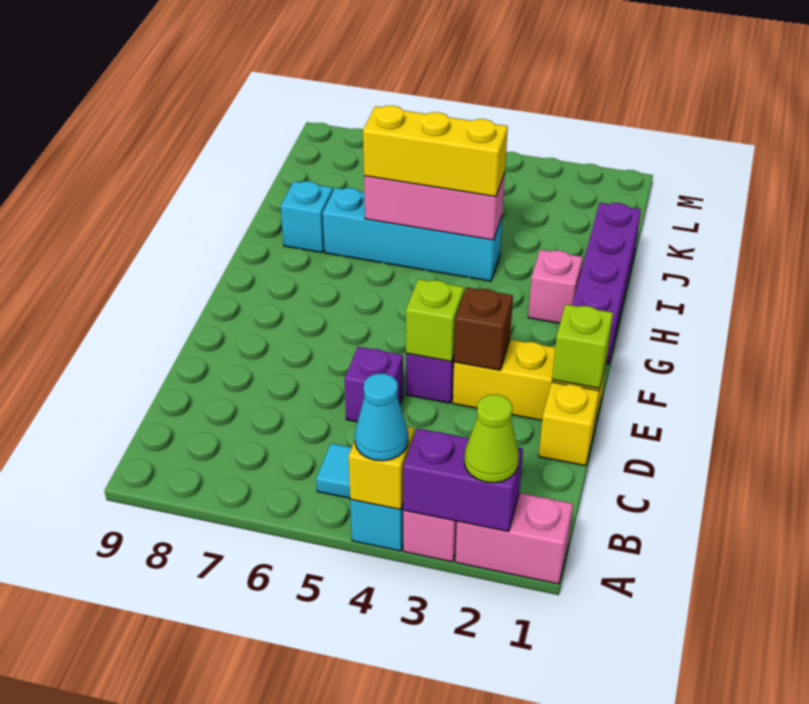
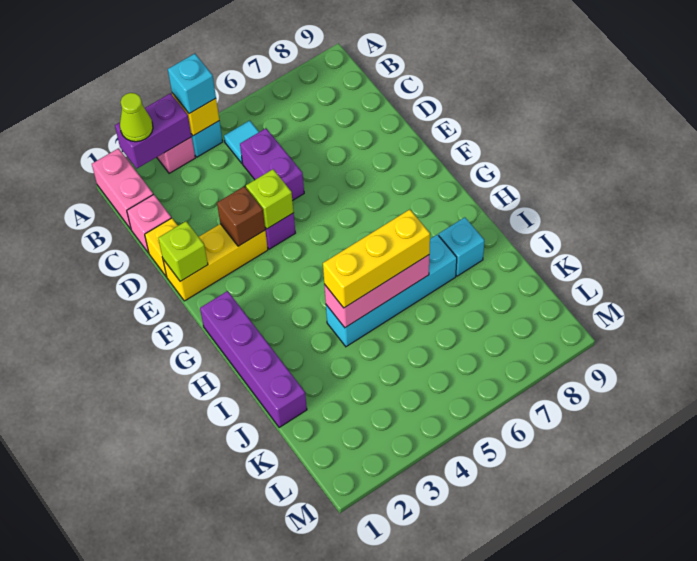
pink 1x2 brick [455,493,573,584] -> pink 1x2 brick turned to [92,148,153,229]
cyan 1x1 cone [355,374,408,461] -> cyan 1x1 brick [168,54,216,114]
purple 1x1 brick [345,347,403,422] -> purple 1x2 brick [240,128,304,201]
pink 1x1 brick [528,250,583,323] -> pink 1x1 brick moved to [127,194,171,253]

